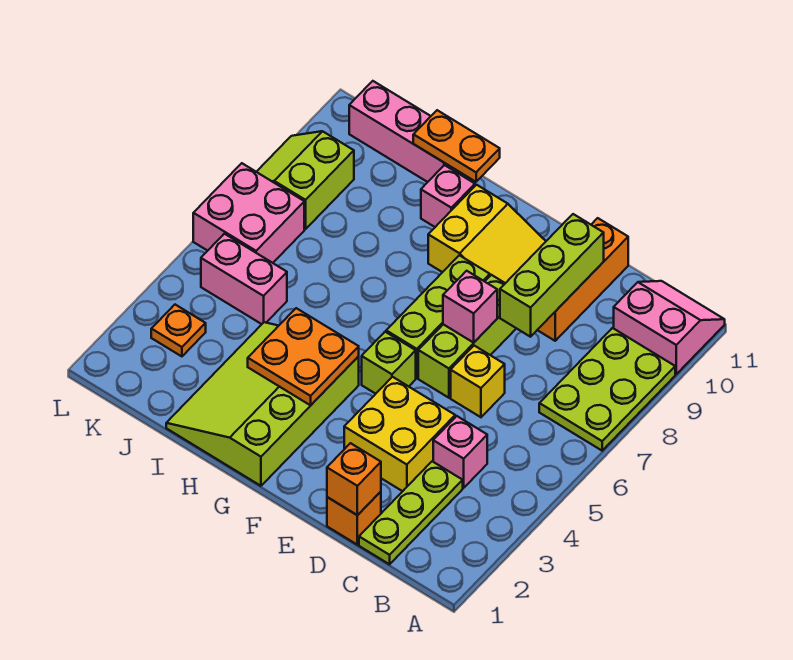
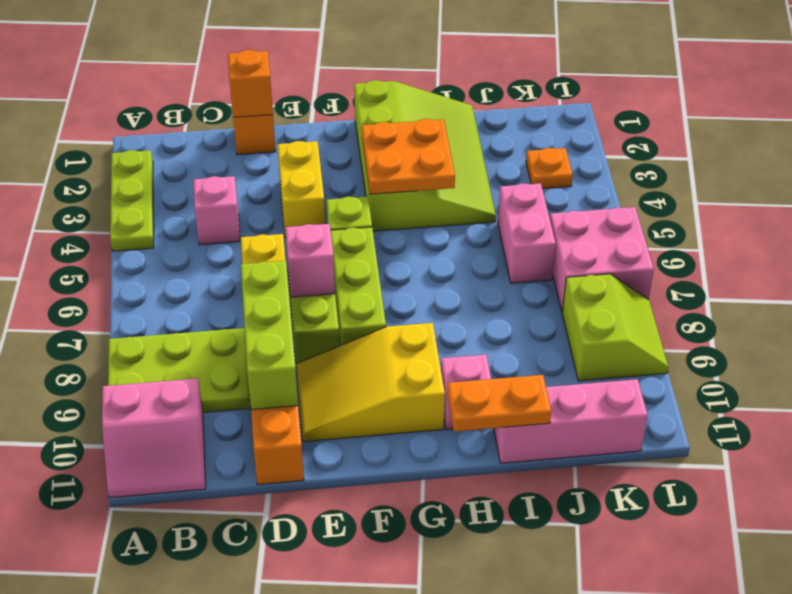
lime 2x3 plate [539,328,675,451] -> lime 2x3 plate turned to [108,328,250,412]
lime 1x3 plate [359,461,463,564] -> lime 1x3 plate moved to [110,150,154,251]
yellow 2x2 brick [344,377,455,491] -> yellow 1x2 brick [278,141,325,238]
pink 1x2 brick [201,234,287,324] -> pink 1x2 brick turned to [498,183,556,283]

